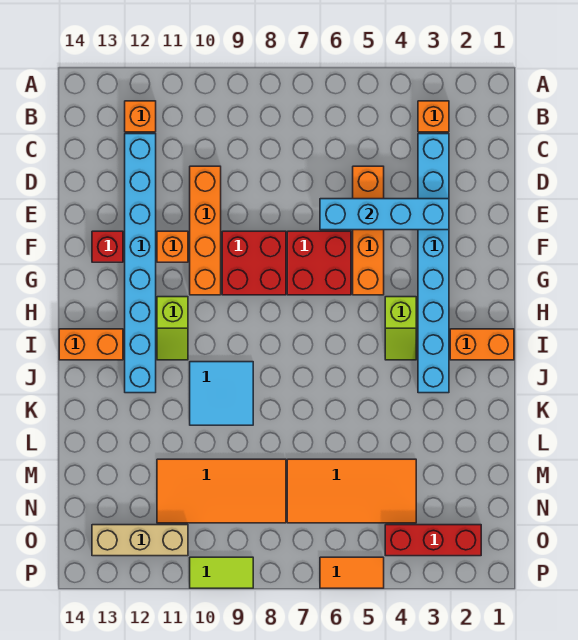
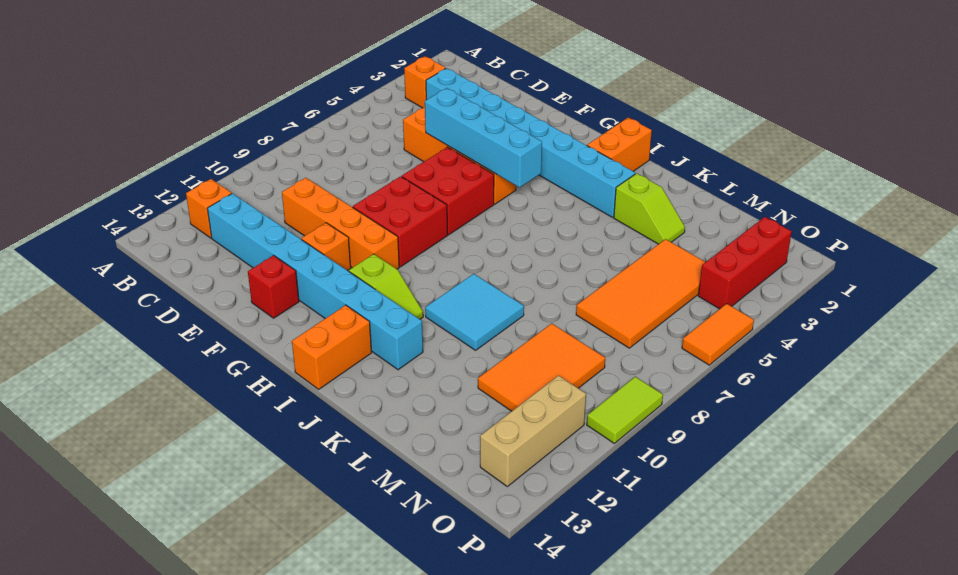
cyan 1x4 brick [320,199,449,230] -> cyan 1x4 brick turned to [425,88,542,188]
lime 1x2 slope [385,297,416,360] -> lime 1x2 slope moved to [614,173,685,244]
orange 2x4 tile [157,459,286,523] -> orange 2x3 tile [478,324,605,411]

